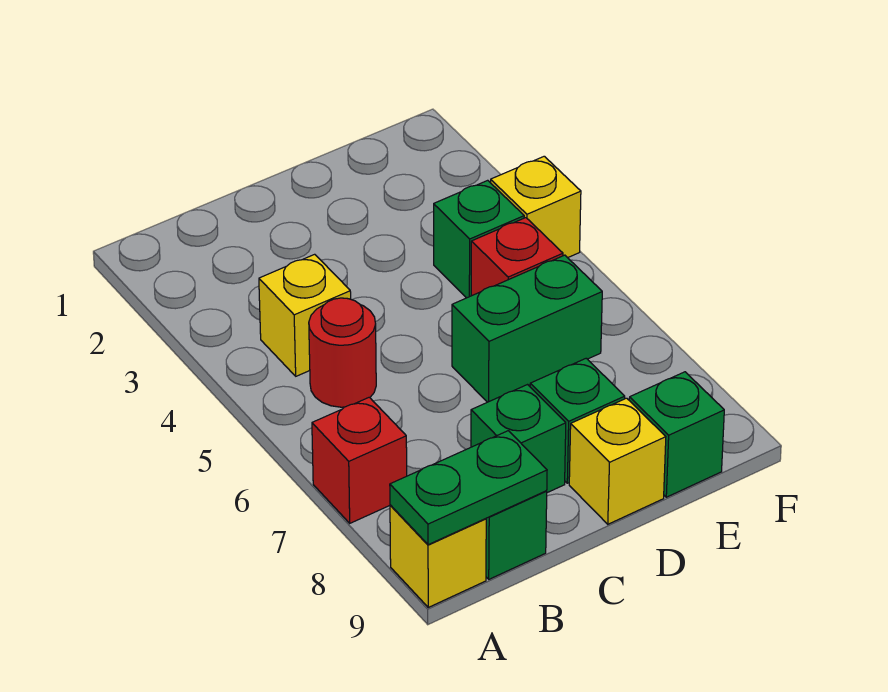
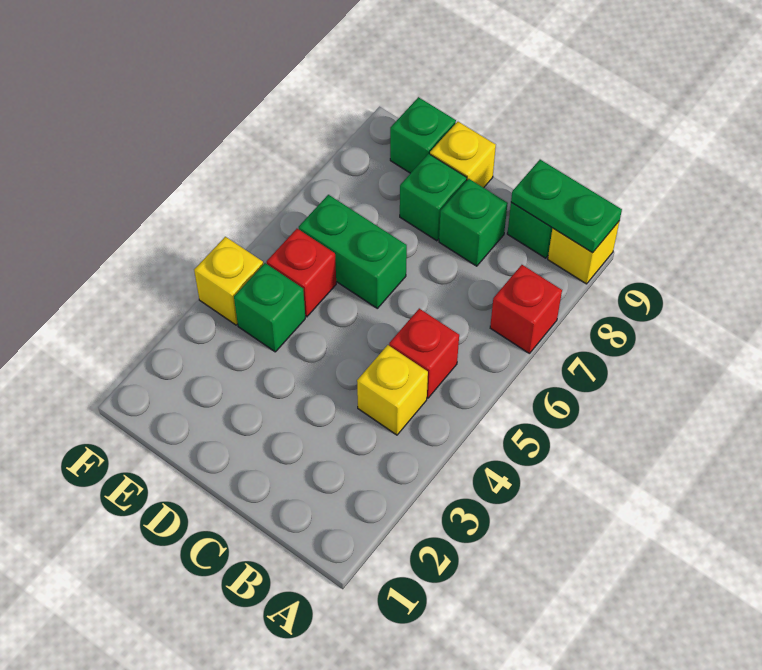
red 1x1 round brick [309,298,376,407] -> red 1x1 brick [389,309,459,398]

